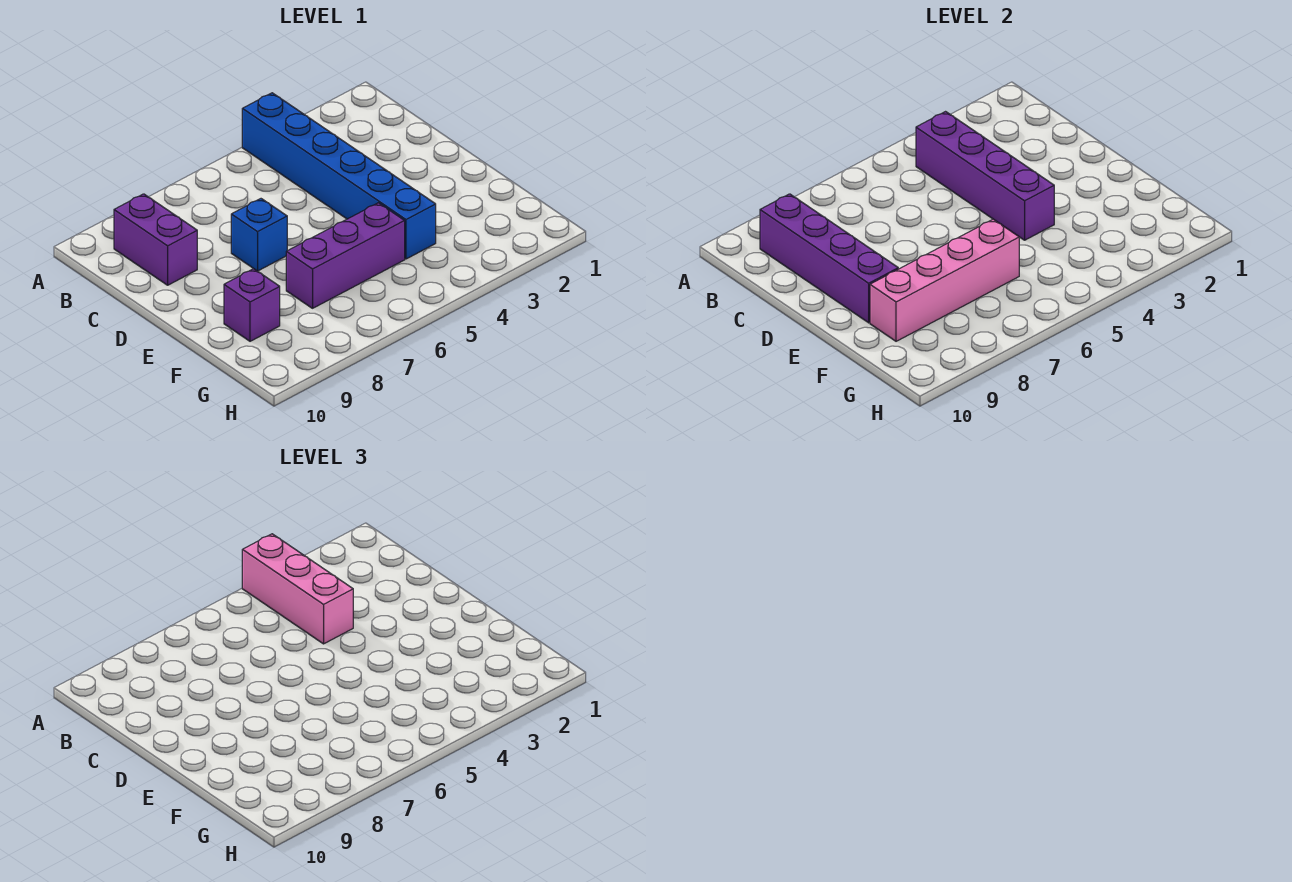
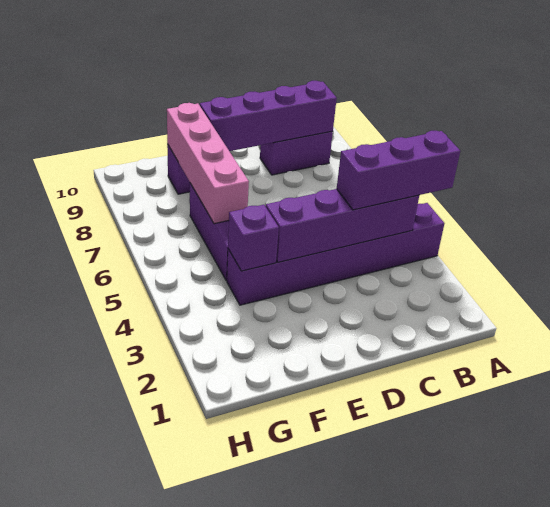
blue 1x6 brick [242,93,436,259] -> purple 1x6 brick [227,203,445,305]
pink 1x3 brick [242,534,353,644] -> purple 1x3 brick [337,131,460,210]
blue 1x1 brick [231,199,287,271] -> none
none -> purple 1x1 brick [228,205,279,271]

